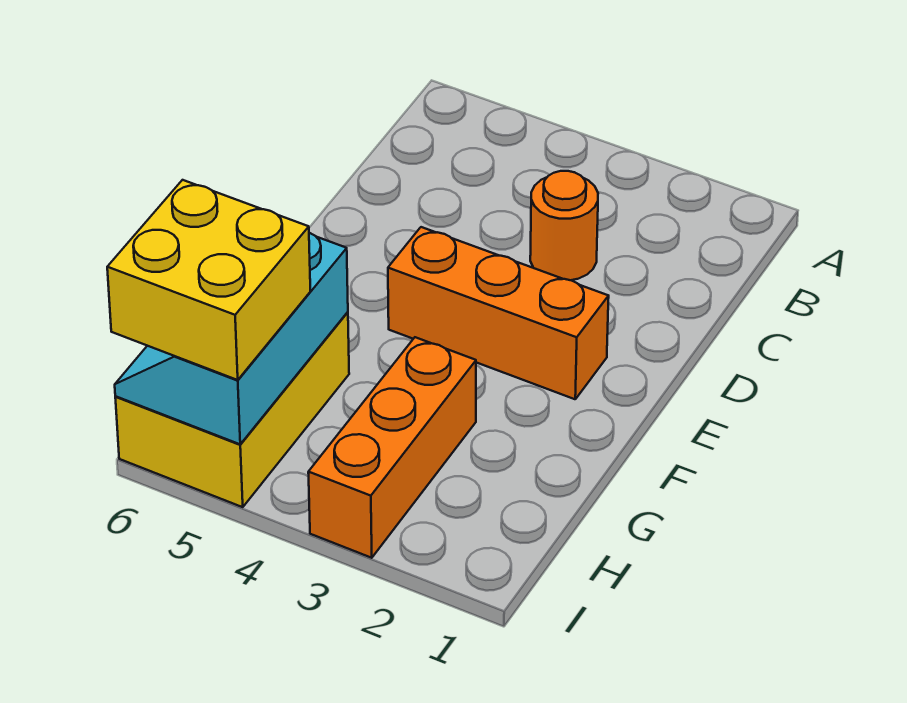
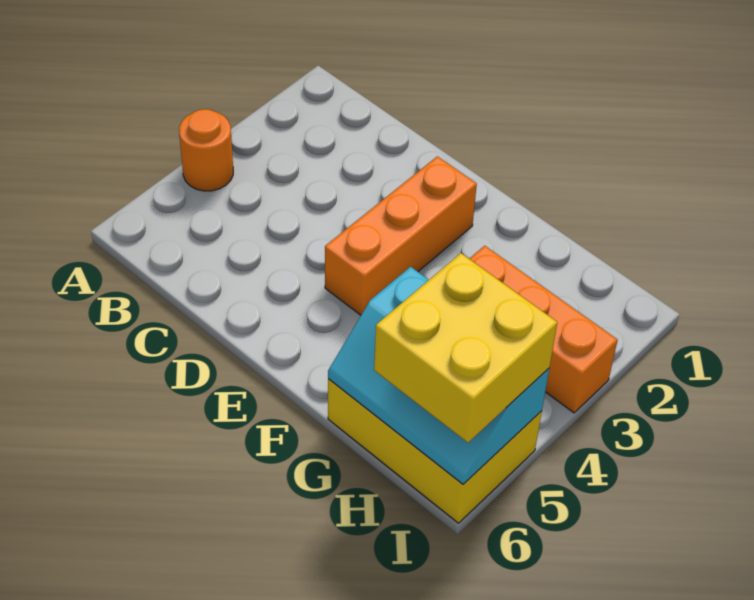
orange 1x1 round brick [530,171,598,280] -> orange 1x1 round brick moved to [179,109,233,191]

